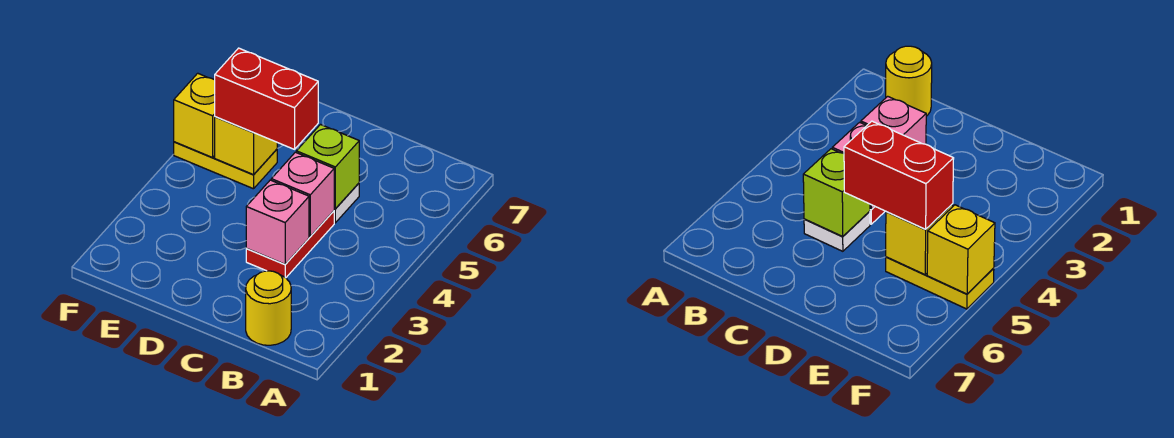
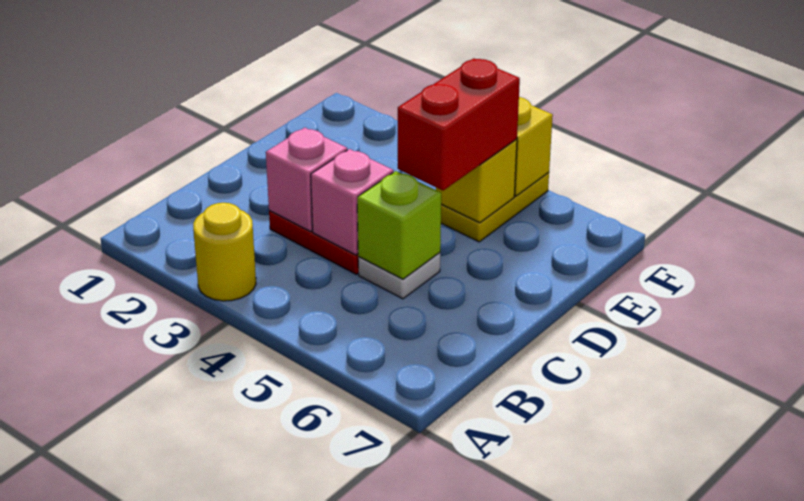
yellow 1x1 round brick [246,271,291,345] -> yellow 1x1 round brick moved to [193,203,256,301]

